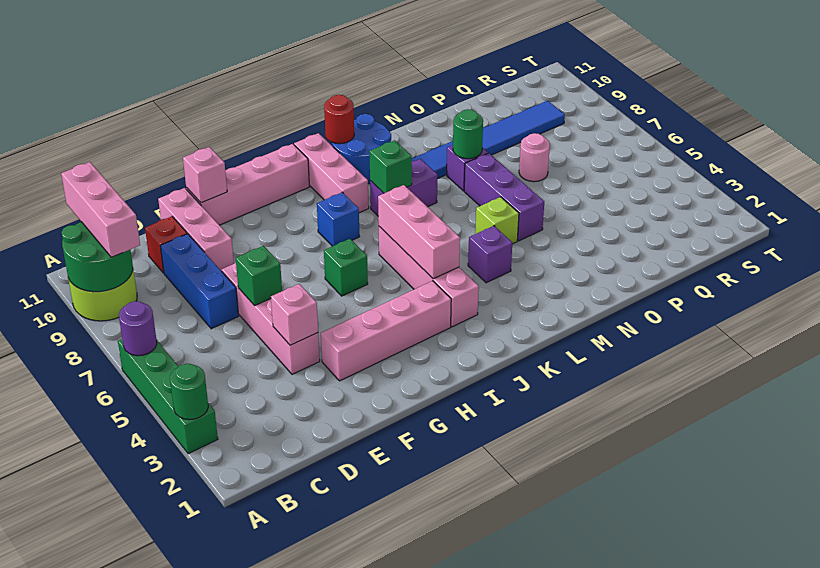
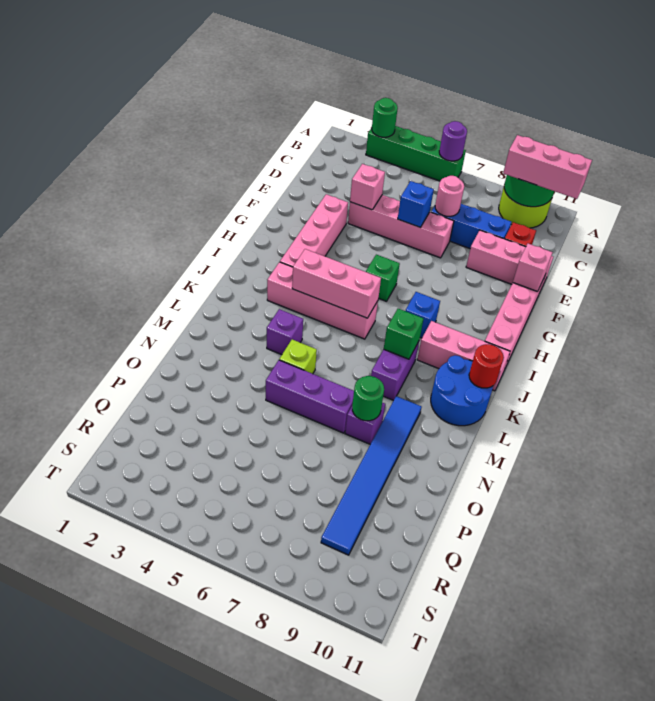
green 1x1 brick [236,246,282,306] -> blue 1x1 brick [398,181,434,227]
pink 1x1 round brick [519,133,550,182] -> pink 1x1 round brick moved to [435,176,464,216]

